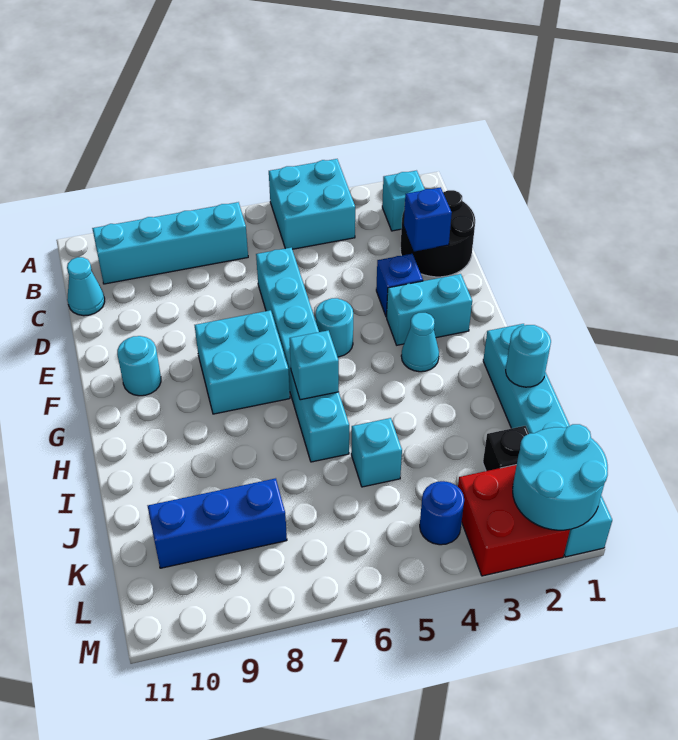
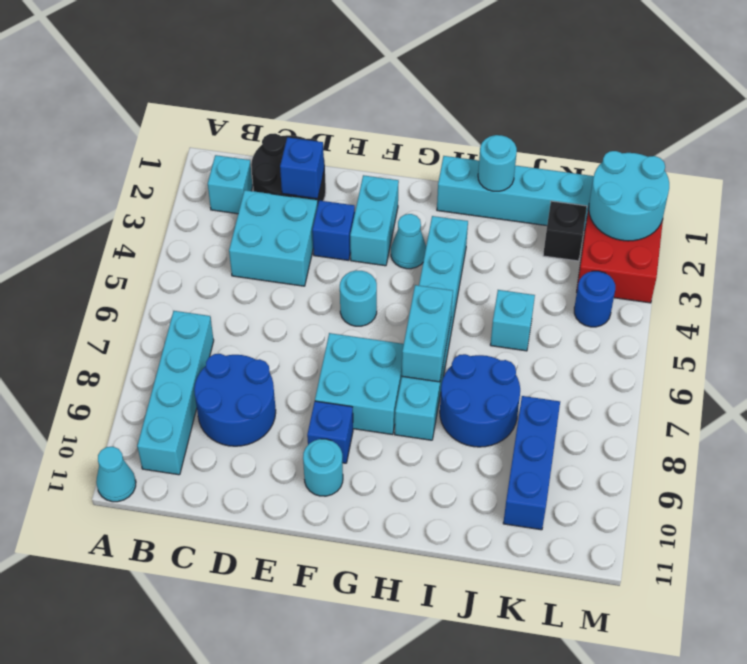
cyan 2x2 brick [269,159,355,249] -> cyan 2x2 brick moved to [229,190,317,286]
none -> blue 2x2 round brick [194,354,276,446]
cyan 1x1 cone [67,257,105,316] -> cyan 1x1 cone moved to [96,447,136,502]
cyan 1x6 brick [256,248,349,462] -> cyan 1x6 brick turned to [395,216,468,440]
none -> blue 1x1 brick [307,401,353,463]
cyan 1x1 brick [290,330,339,400] -> cyan 1x2 brick [402,285,453,382]
none -> blue 2x2 round brick [440,354,520,447]

